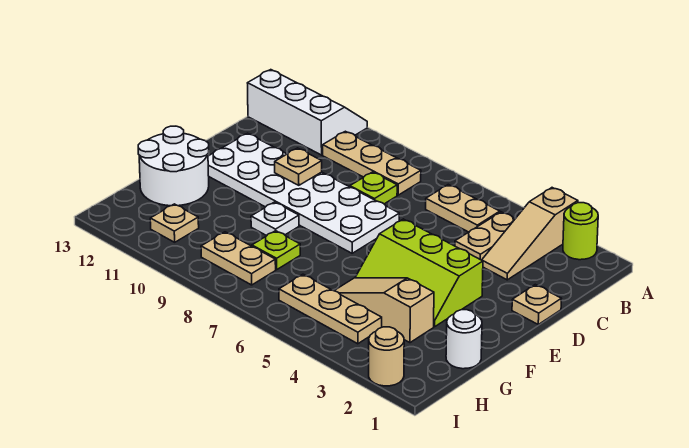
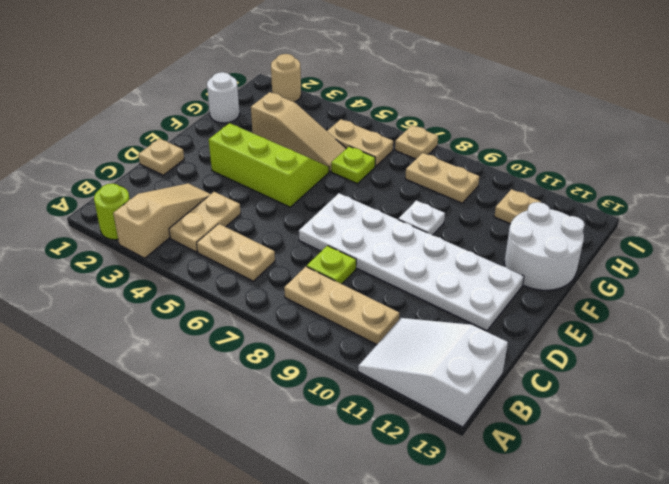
white 2x3 slope [248,70,367,155] -> white 2x3 slope turned to [358,318,508,427]
tan 1x1 plate [275,148,322,185] -> tan 1x1 plate moved to [395,125,438,159]
lime 1x1 plate [252,231,300,270] -> lime 1x1 plate moved to [331,146,375,184]
tan 1x3 plate [279,274,382,344] -> tan 1x2 plate [327,119,393,166]

